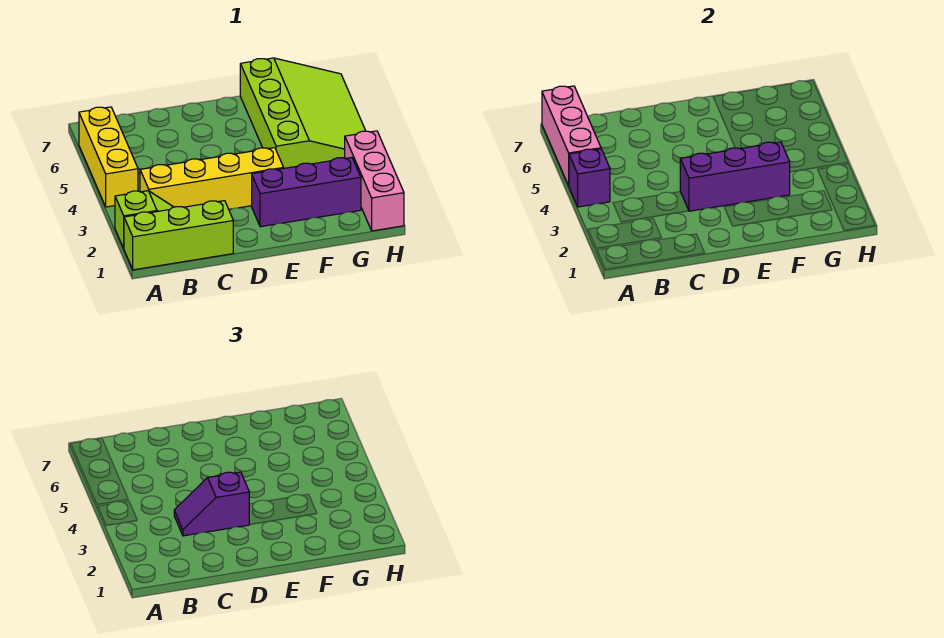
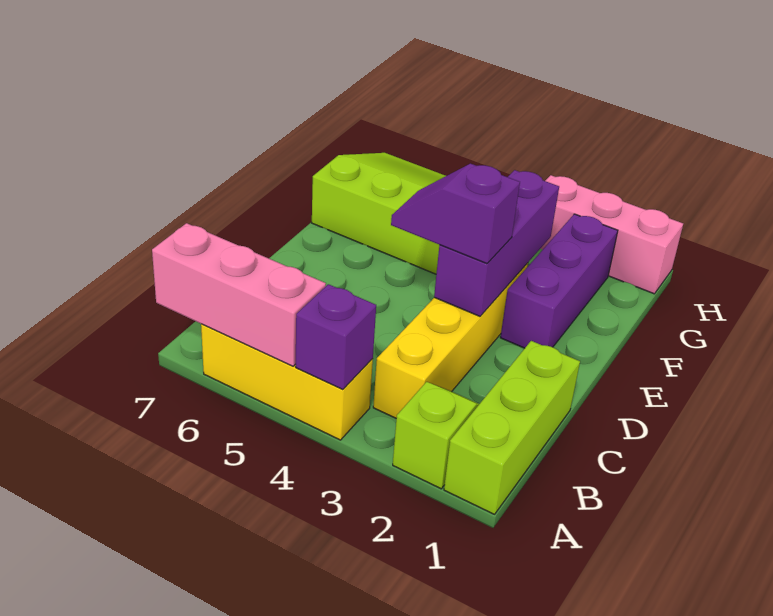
purple 1x2 slope [174,472,250,536] -> purple 1x2 slope turned to [391,164,520,264]

